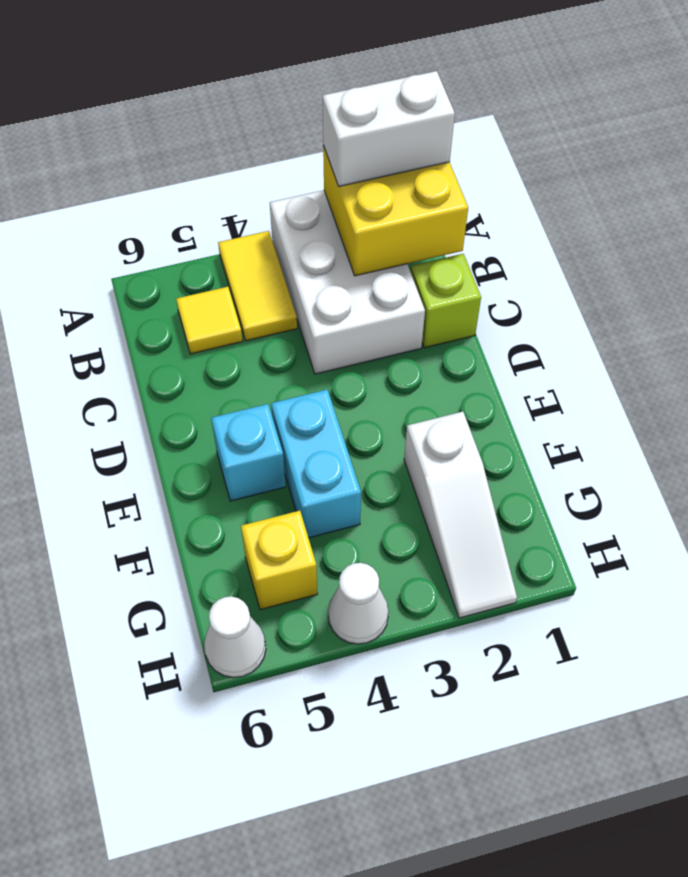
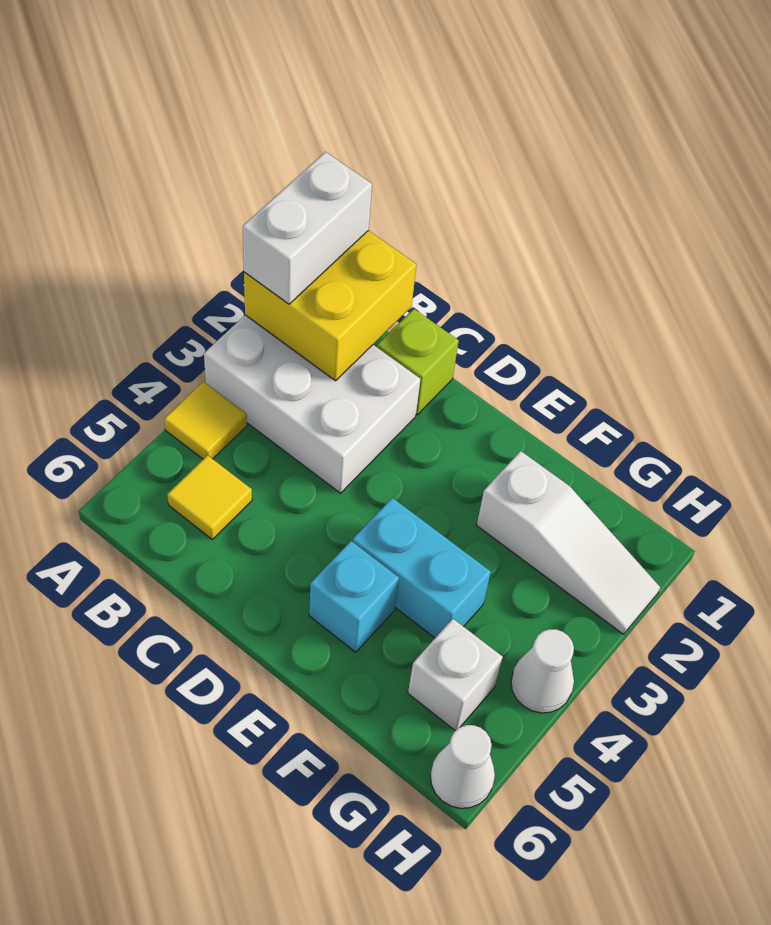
yellow 1x2 tile [218,231,297,341] -> yellow 1x1 tile [164,382,247,459]
yellow 1x1 brick [241,511,318,610] -> white 1x1 brick [408,619,503,731]

